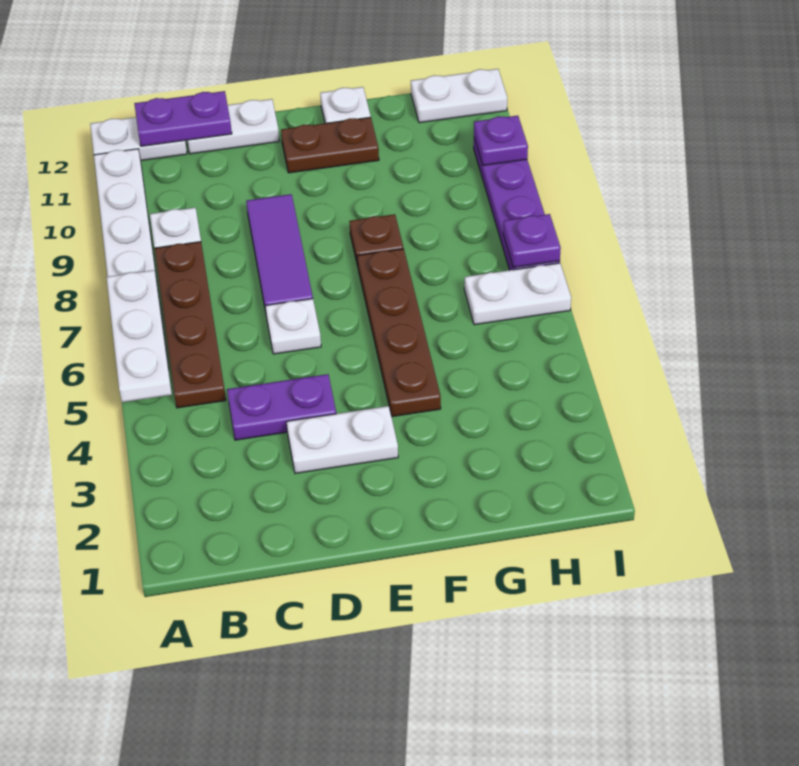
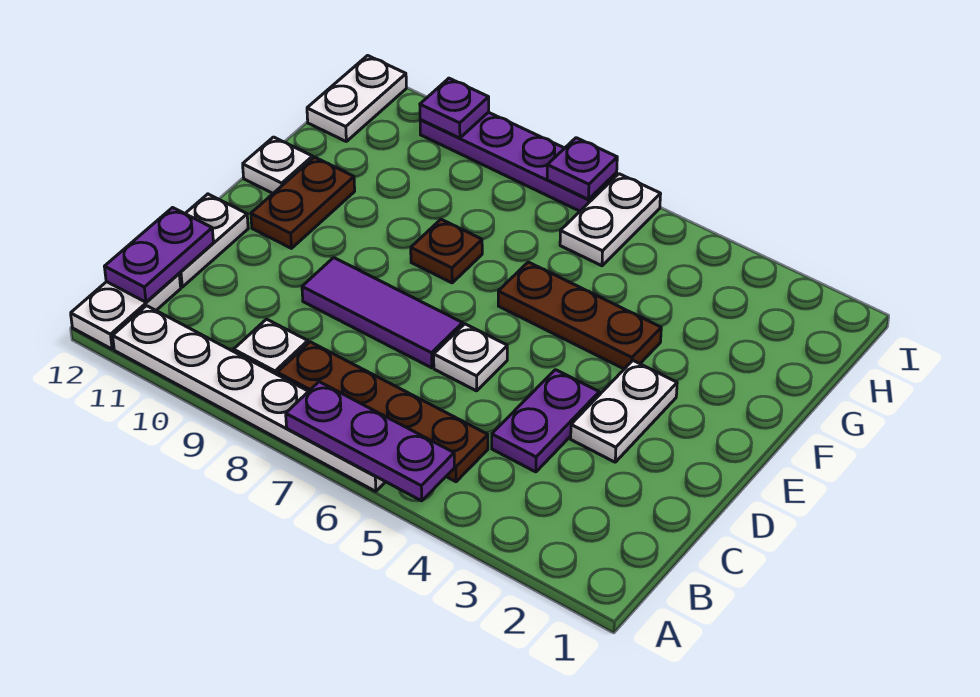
white 1x3 plate [107,270,172,402] -> purple 1x3 plate [286,382,454,501]
brown 1x4 plate [357,249,441,417] -> brown 1x3 plate [498,262,661,369]

